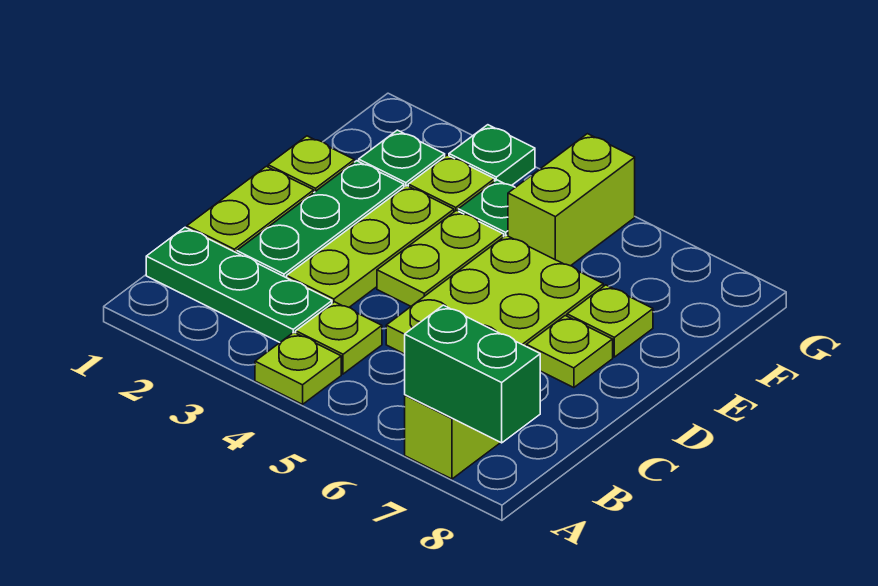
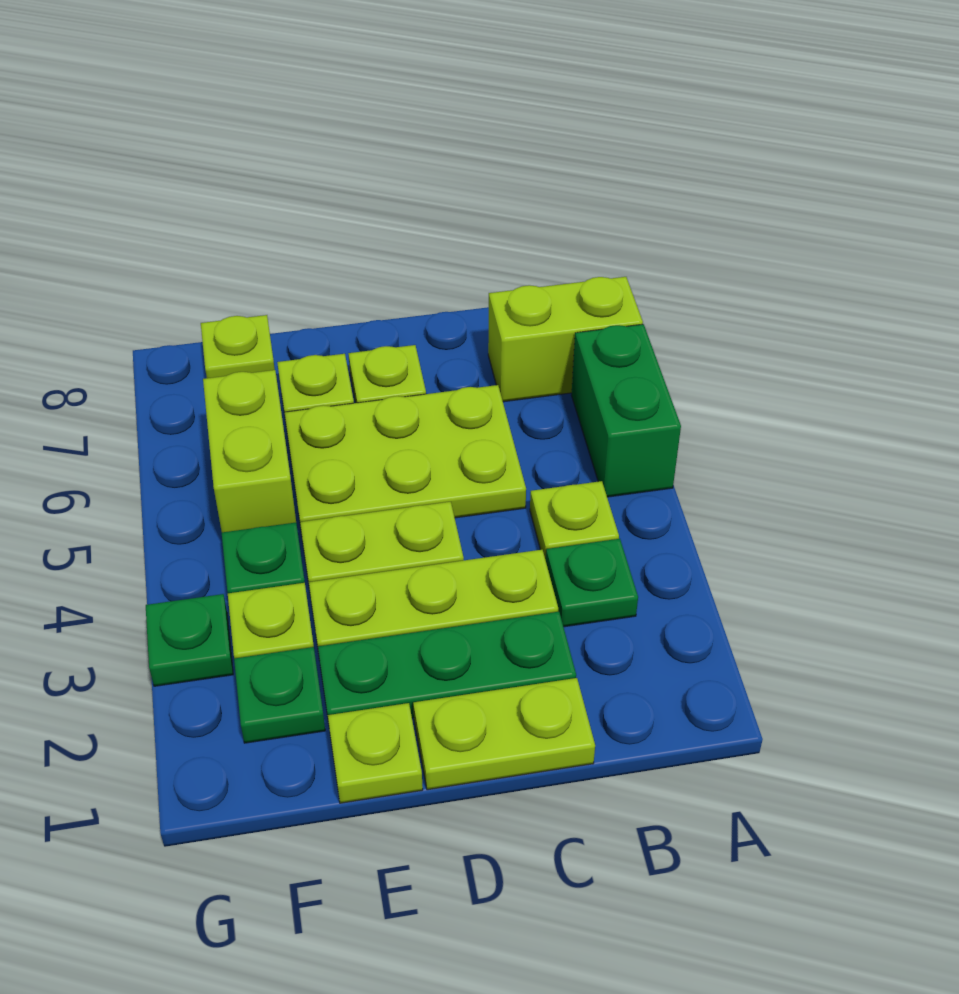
lime 1x1 plate [255,332,341,404] -> lime 1x1 plate moved to [201,315,275,378]
green 1x2 brick [405,305,540,443] -> green 1x2 brick moved to [571,324,681,497]
green 1x3 plate [146,227,332,342] -> green 1x1 plate [546,539,638,627]
lime 1x2 brick [508,134,635,266] -> lime 1x2 brick turned to [203,370,296,532]

